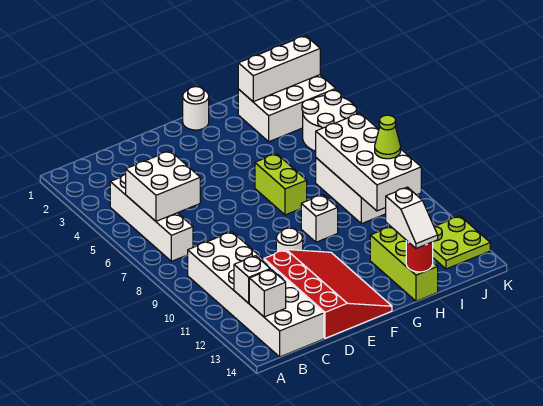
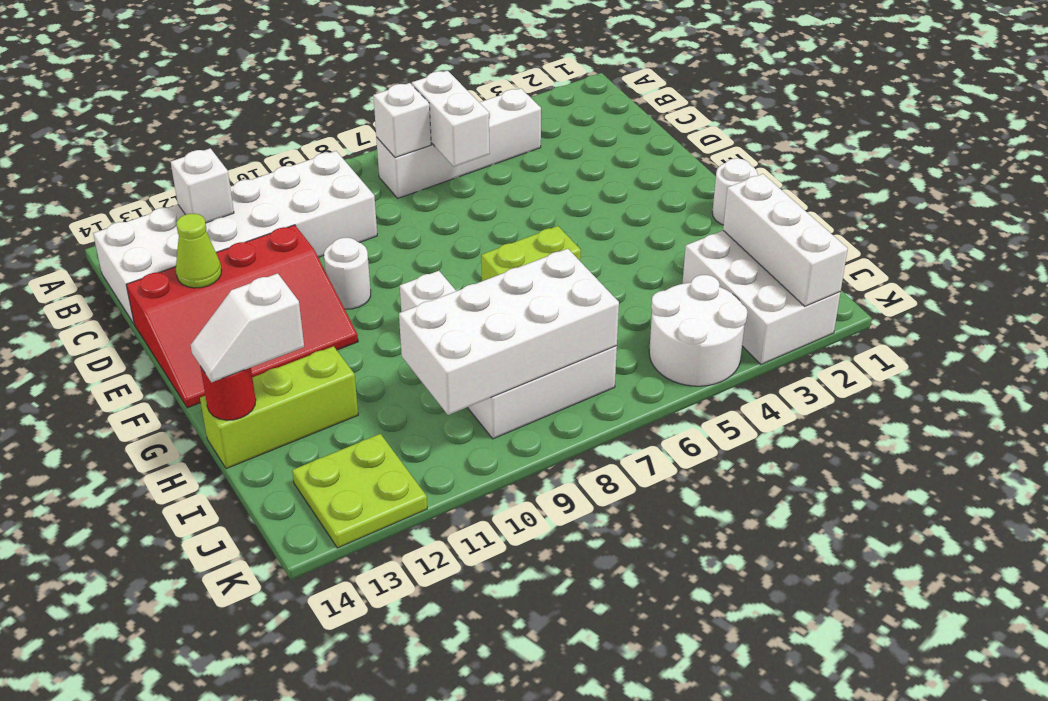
white 2x2 brick [126,151,200,221] -> white 1x2 brick [412,71,490,167]
white 1x1 brick [249,269,286,317] -> white 1x1 brick moved to [373,83,431,158]
lime 1x1 cone [375,115,401,159] -> lime 1x1 cone moved to [176,214,222,288]

